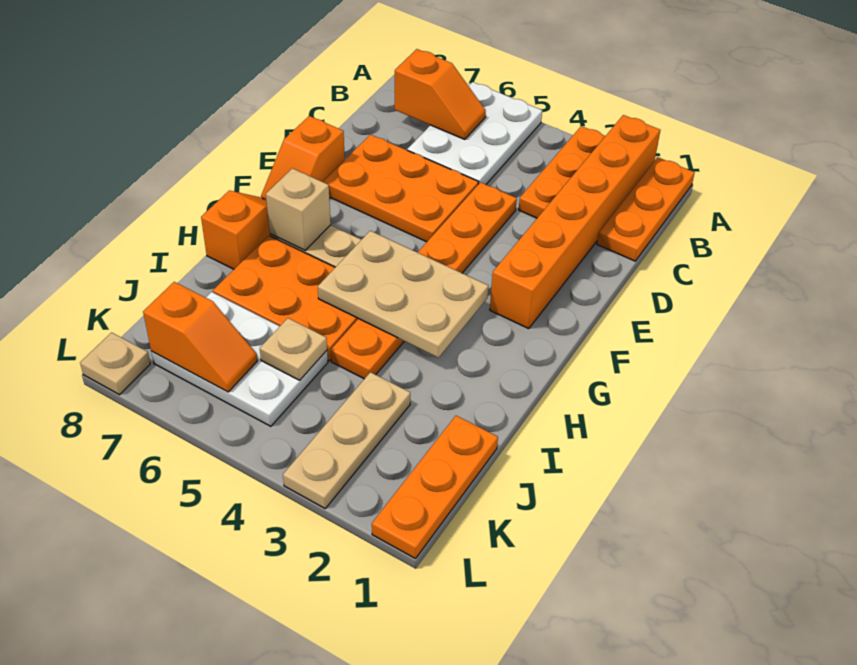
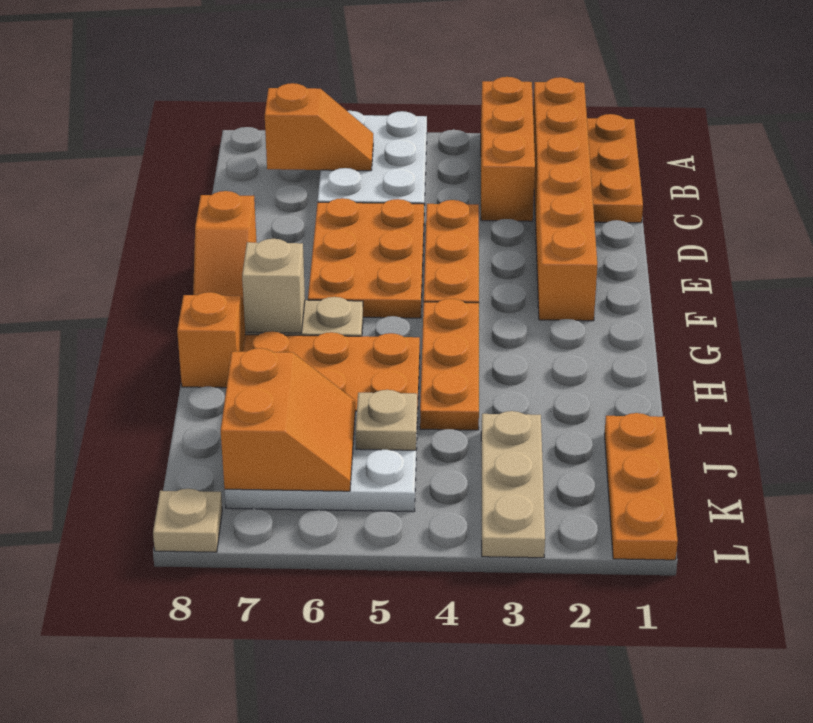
orange 1x3 plate [519,126,605,218] -> orange 1x3 brick [481,77,535,221]
orange 2x3 plate [323,134,478,242] -> orange 2x3 plate turned to [308,198,424,318]
tan 2x3 plate [318,231,488,358] -> none
orange 1x2 slope [143,282,258,392] -> orange 2x2 slope [221,348,355,491]

